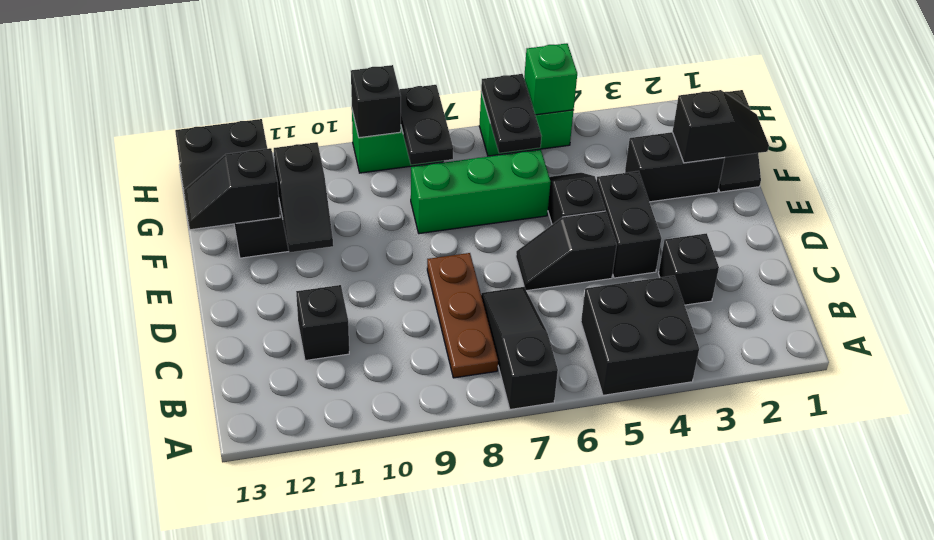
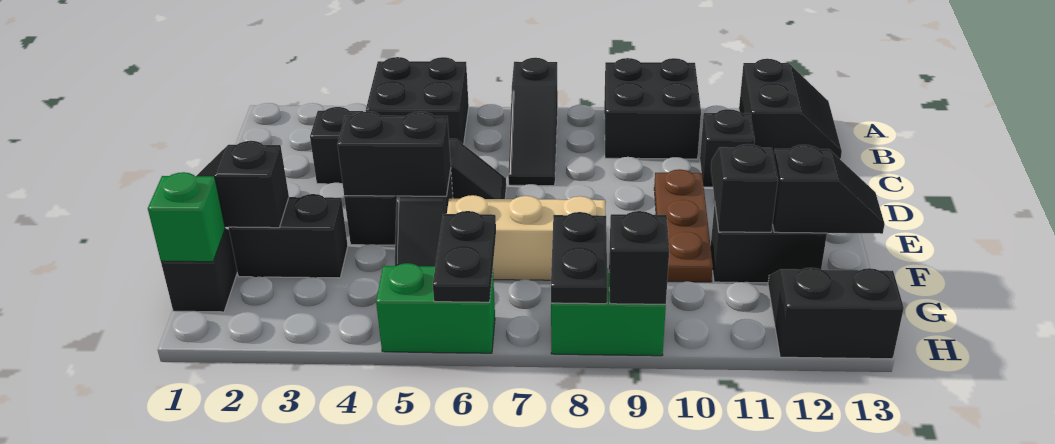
none -> black 2x2 brick [604,58,701,159]
none -> black 2x2 slope [739,59,842,160]
brown 1x3 plate [427,253,498,378] -> brown 1x3 plate moved to [654,169,713,282]
none -> black 1x2 brick [337,111,451,196]
green 1x3 brick [411,150,551,234] -> tan 1x3 brick [447,195,606,280]
green 1x1 brick [524,43,577,115] -> green 1x1 brick moved to [148,172,225,262]

